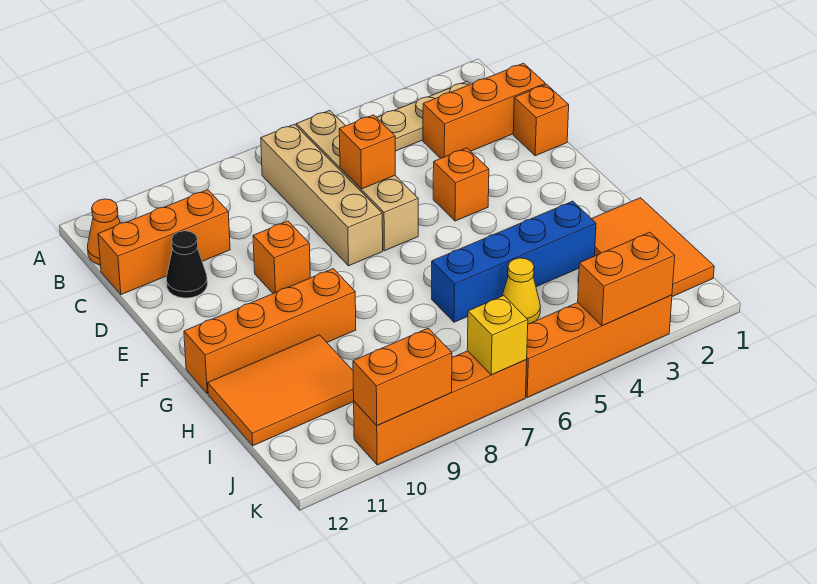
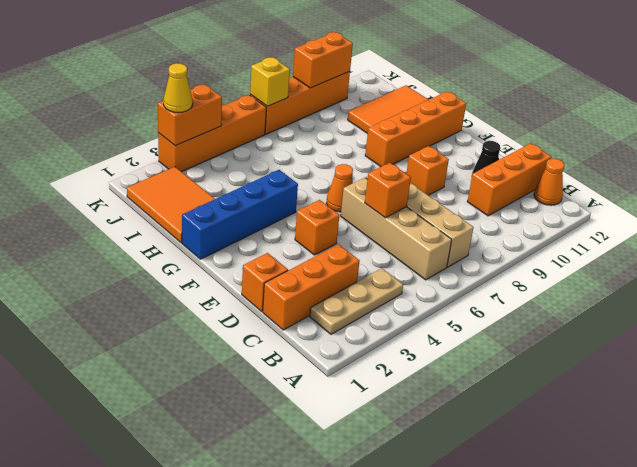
none -> orange 1x1 cone [327,164,353,212]
blue 1x4 brick [432,201,596,322] -> blue 1x4 brick moved to [182,170,298,259]
yellow 1x1 cone [502,258,541,324] -> yellow 1x1 cone moved to [164,63,193,113]

